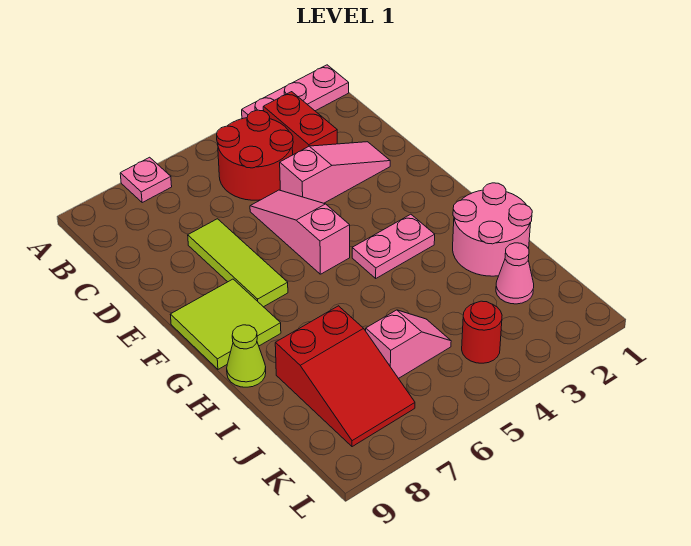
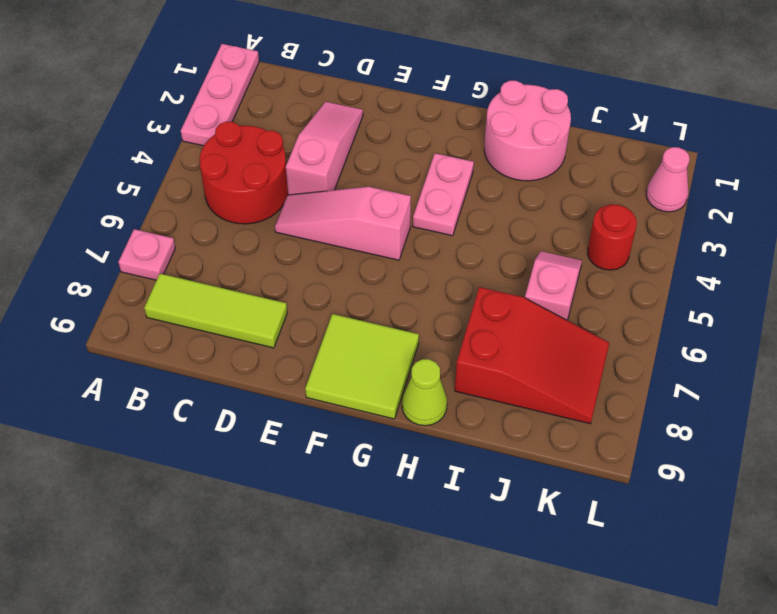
red 1x2 brick [263,92,337,155] -> none
lime 1x3 tile [188,219,288,307] -> lime 1x3 tile moved to [144,274,287,348]
pink 1x1 cone [496,243,534,304] -> pink 1x1 cone moved to [646,147,690,212]

